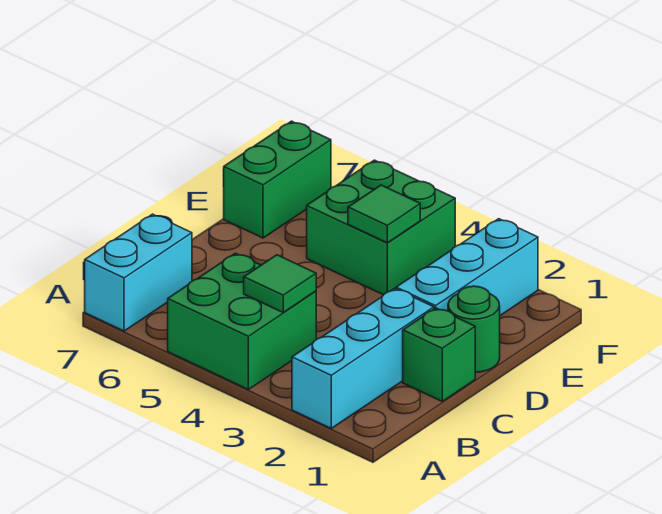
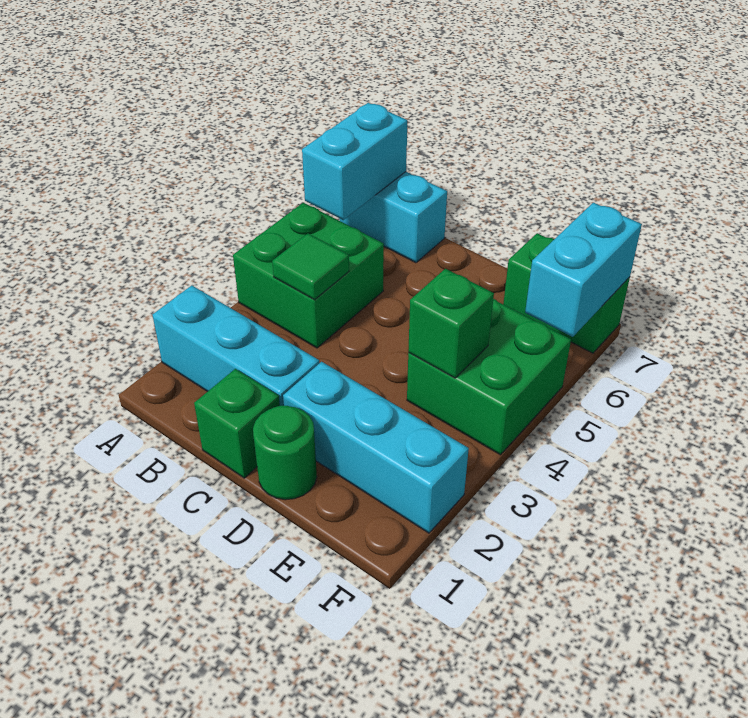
none -> cyan 1x2 brick [302,103,407,220]
green 1x1 tile [348,185,420,243] -> green 1x1 brick [408,269,494,378]
none -> cyan 1x2 brick [525,203,642,337]

